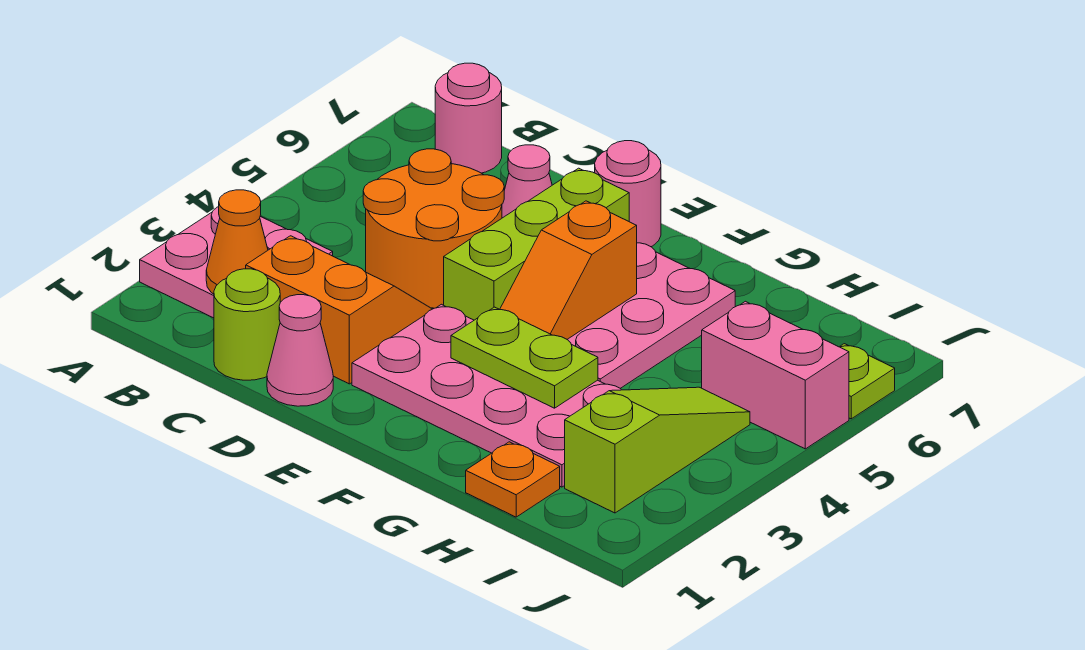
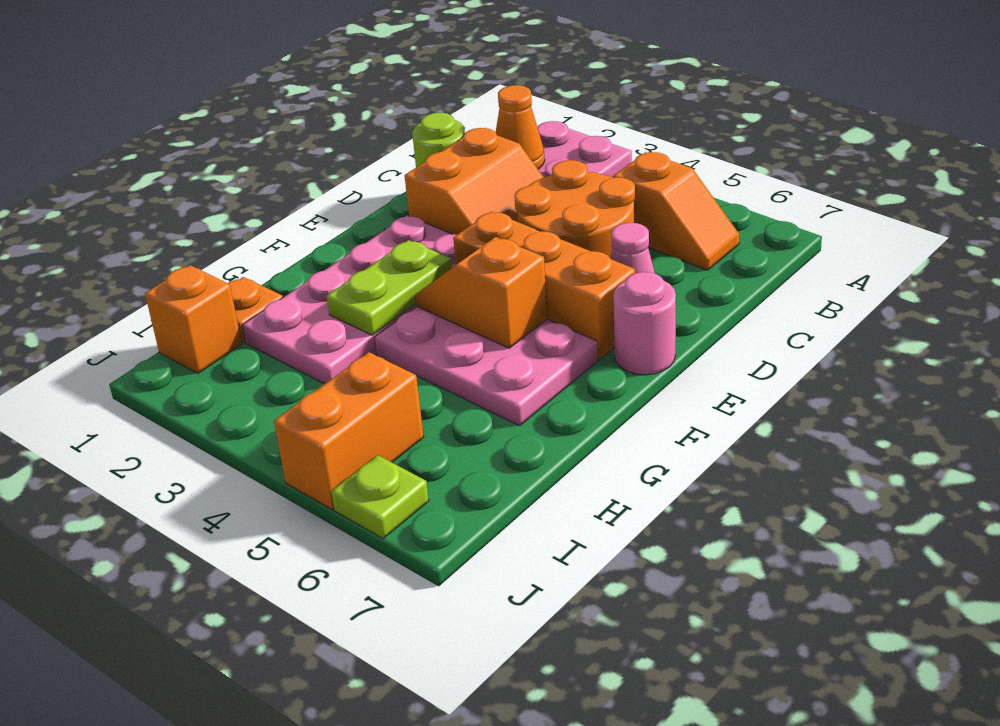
none -> orange 1x2 slope [613,152,739,270]
pink 1x1 round brick [435,63,502,173] -> none
pink 1x1 cone [267,295,333,406] -> none
lime 1x3 brick [444,168,629,320] -> orange 1x3 brick [453,212,635,359]
none -> orange 1x1 brick [145,265,242,373]
lime 1x3 slope [565,387,750,513] -> none
pink 1x2 brick [702,301,849,449] -> orange 1x2 brick [274,352,424,510]

